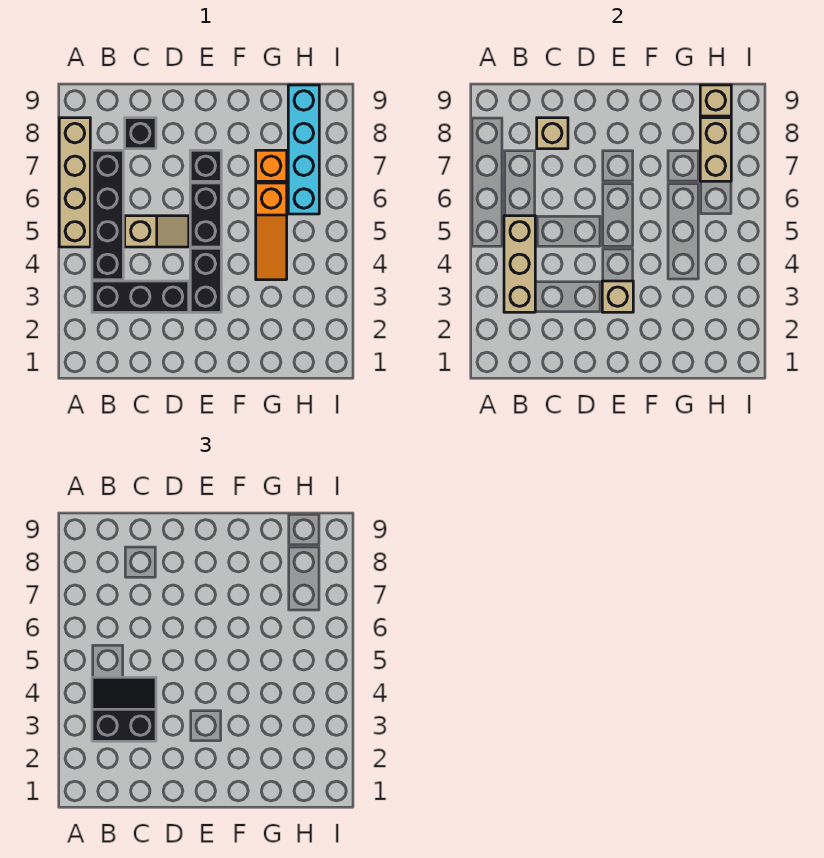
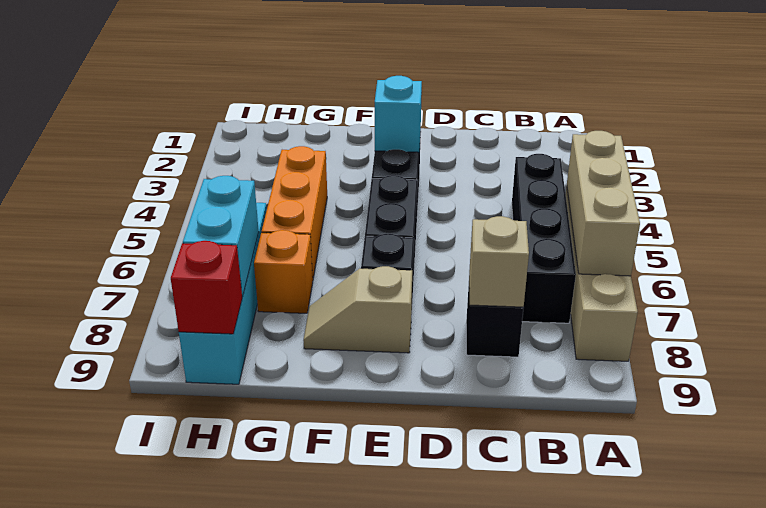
black 1x3 brick [92,281,189,312] -> none
tan 1x3 brick [504,216,535,312] -> tan 1x3 brick moved to [567,131,640,276]
black 2x2 slope [92,677,156,741] -> none
tan 1x2 slope [125,216,189,247] -> tan 1x2 slope moved to [303,266,412,353]
tan 1x1 brick [602,281,633,312] -> cyan 1x1 brick [375,76,422,152]
orange 1x3 slope [256,183,287,280] -> orange 1x3 brick [262,146,327,278]
tan 1x2 brick [700,118,731,181] -> cyan 1x2 brick [183,176,259,297]
tan 1x1 brick [700,85,731,116] -> red 1x1 brick [171,241,242,334]

